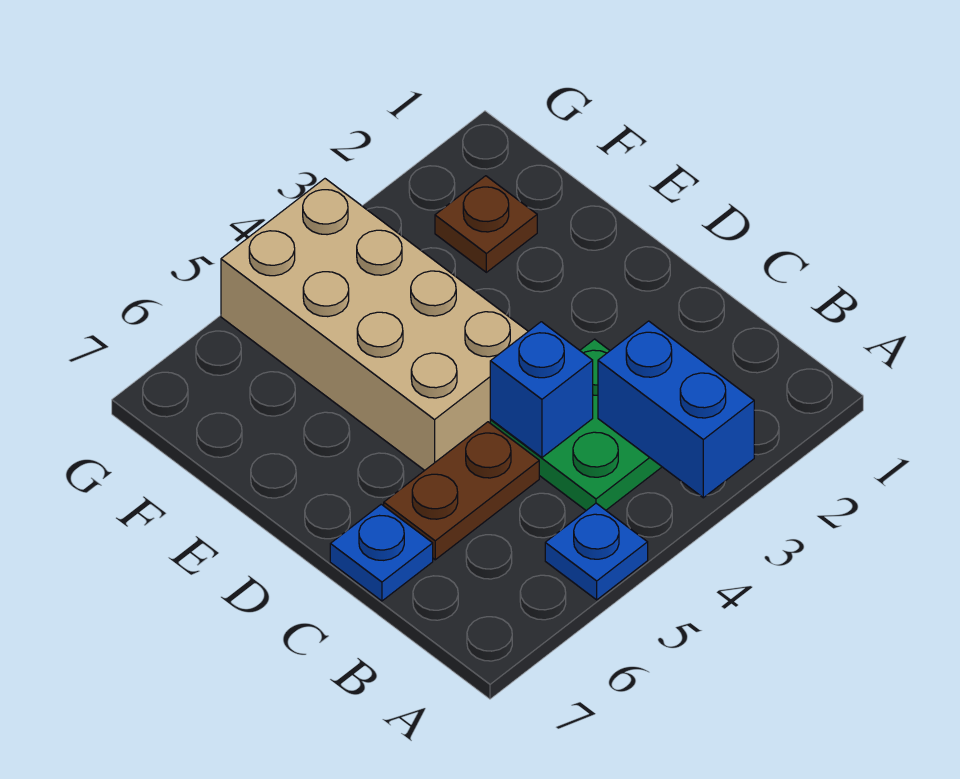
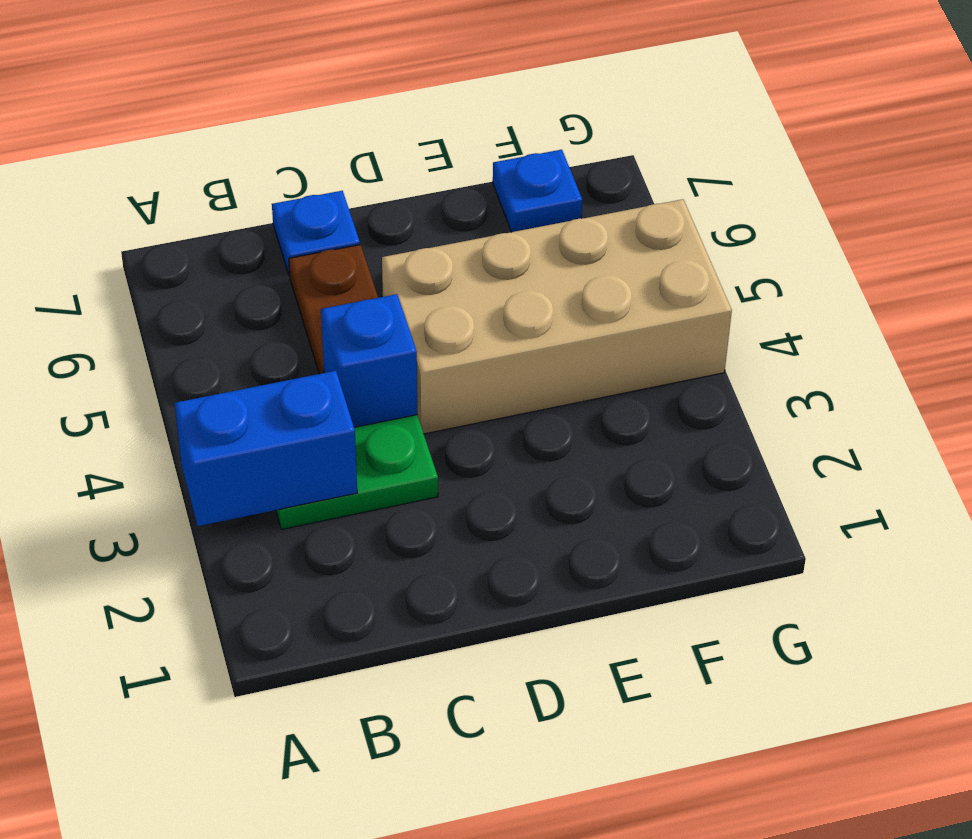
blue 1x1 plate [545,503,648,600] -> blue 1x1 plate moved to [493,150,582,232]
brown 1x1 plate [435,176,537,272] -> none

